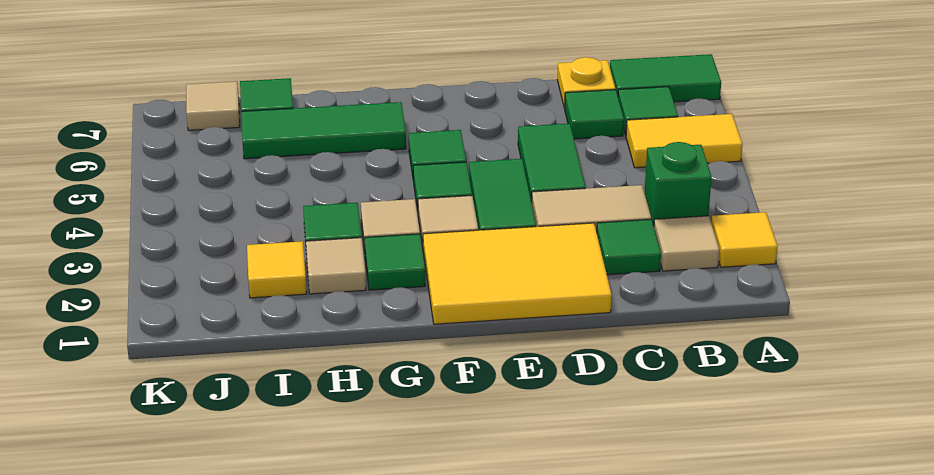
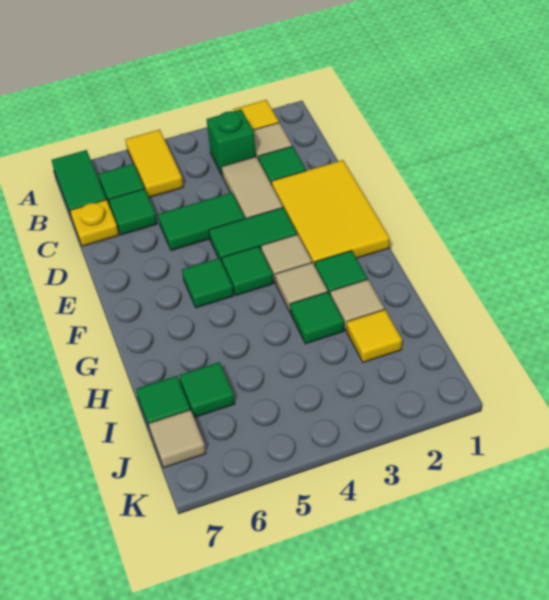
green 1x3 tile [241,102,406,159] -> green 1x1 tile [179,362,235,418]

